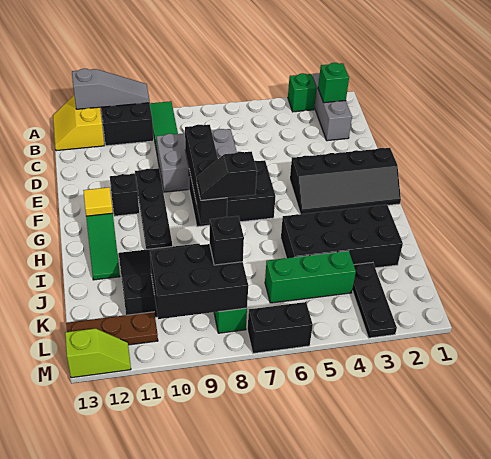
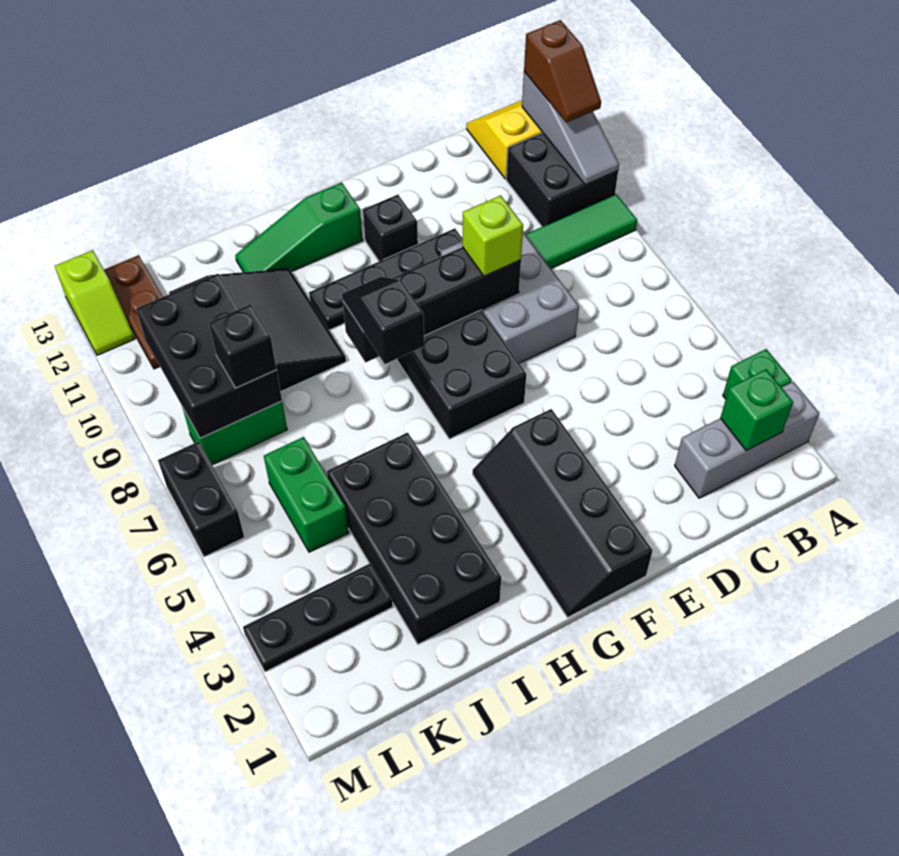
none -> brown 1x2 slope [524,20,601,122]
none -> lime 1x1 brick [462,195,523,276]
yellow 1x1 tile [83,187,113,216] -> none
green 1x3 brick [265,251,356,303] -> green 1x2 brick [264,437,349,552]

